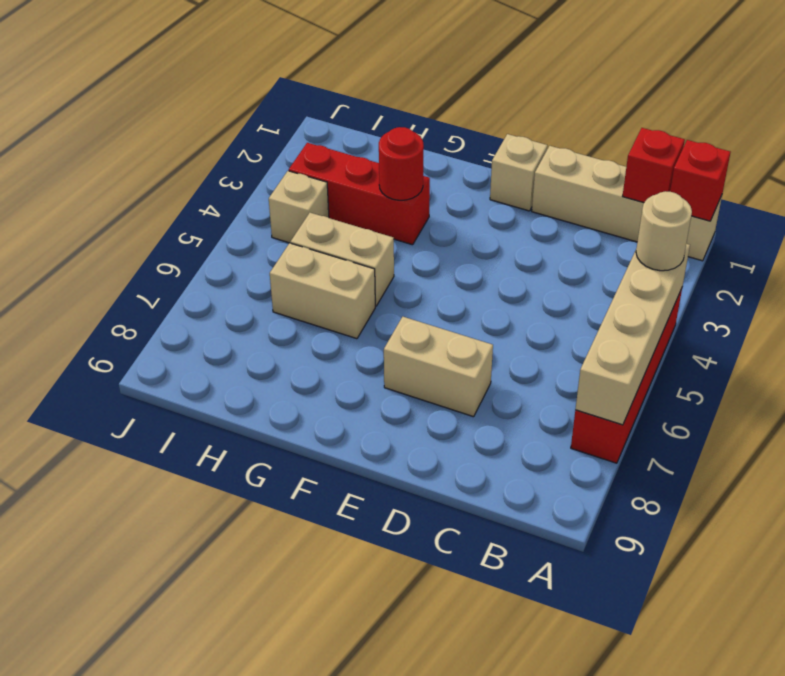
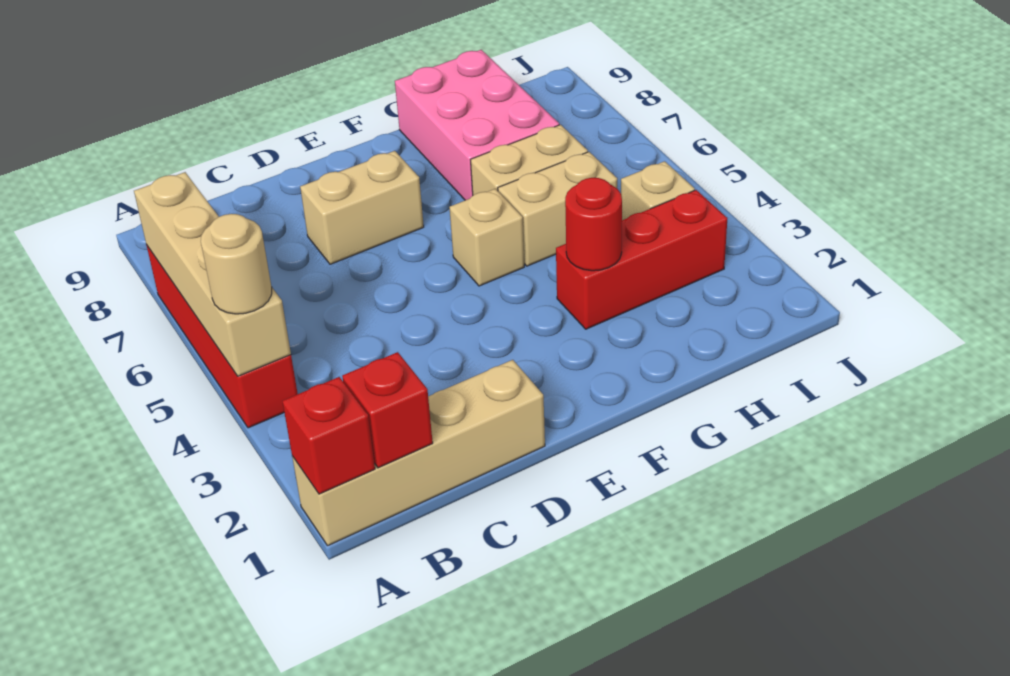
tan 1x1 brick [490,134,547,211] -> tan 1x1 brick moved to [449,189,524,286]
none -> pink 2x3 brick [395,50,559,200]

